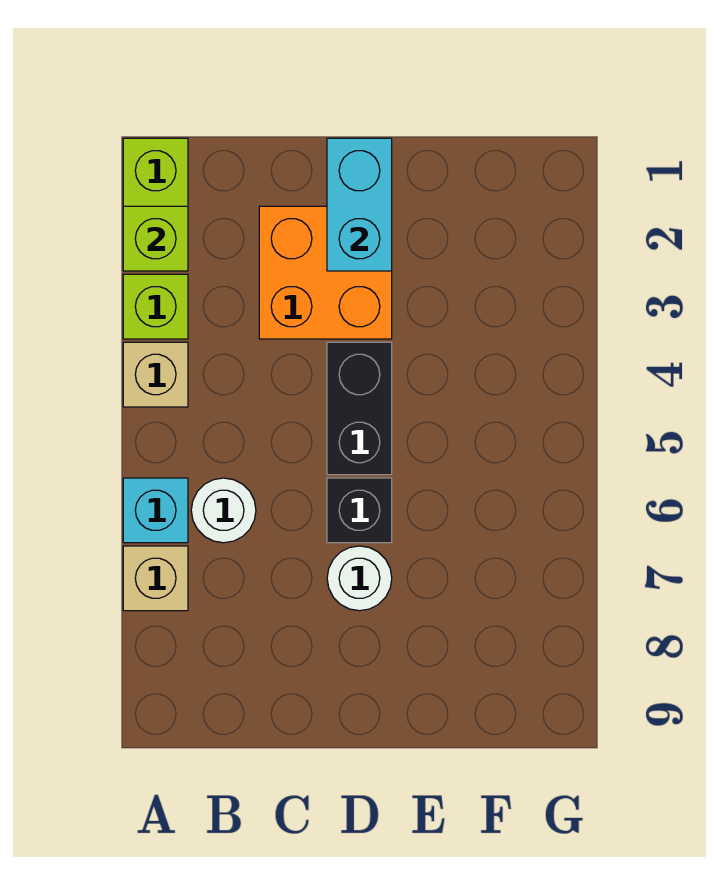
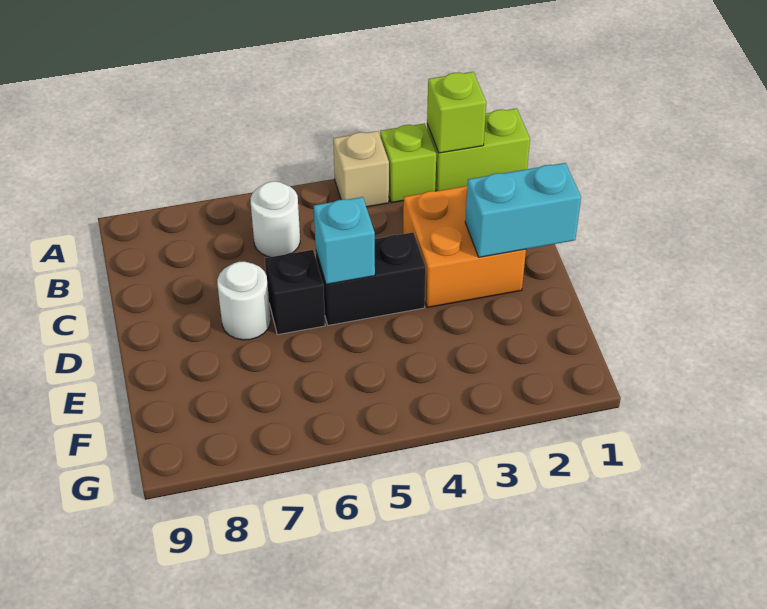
cyan 1x1 brick [123,478,188,543] -> cyan 1x1 brick moved to [314,197,375,284]
tan 1x1 brick [123,546,188,611] -> none

